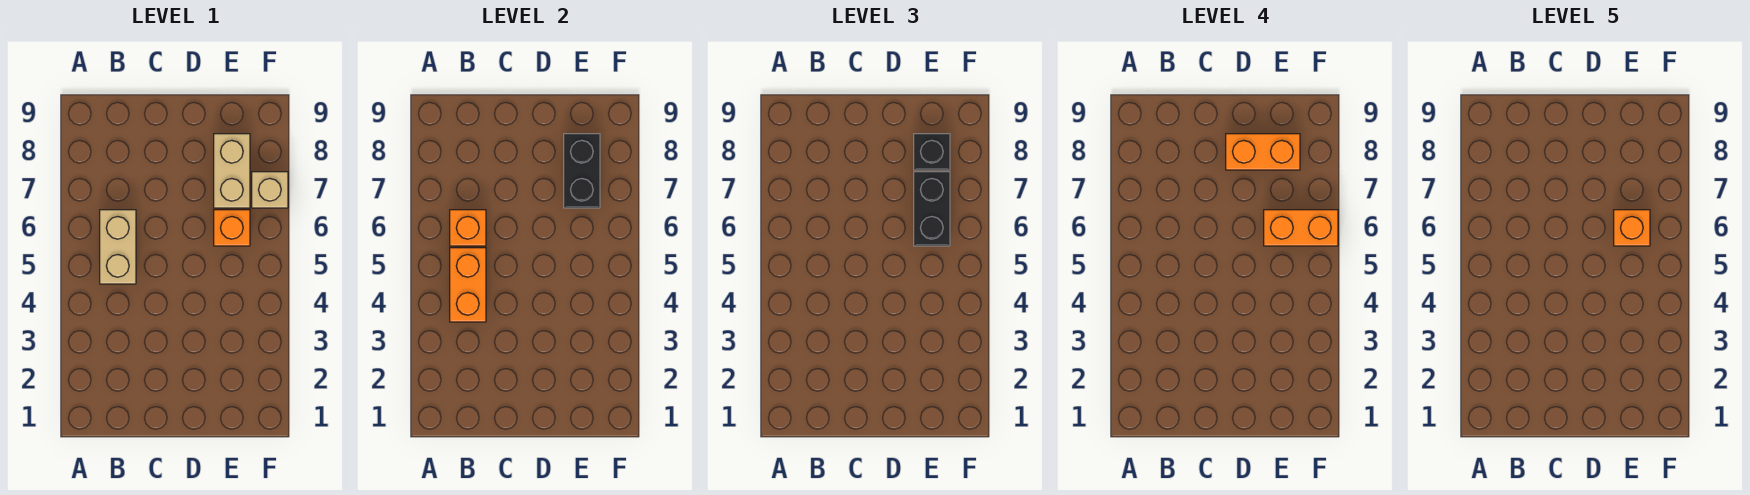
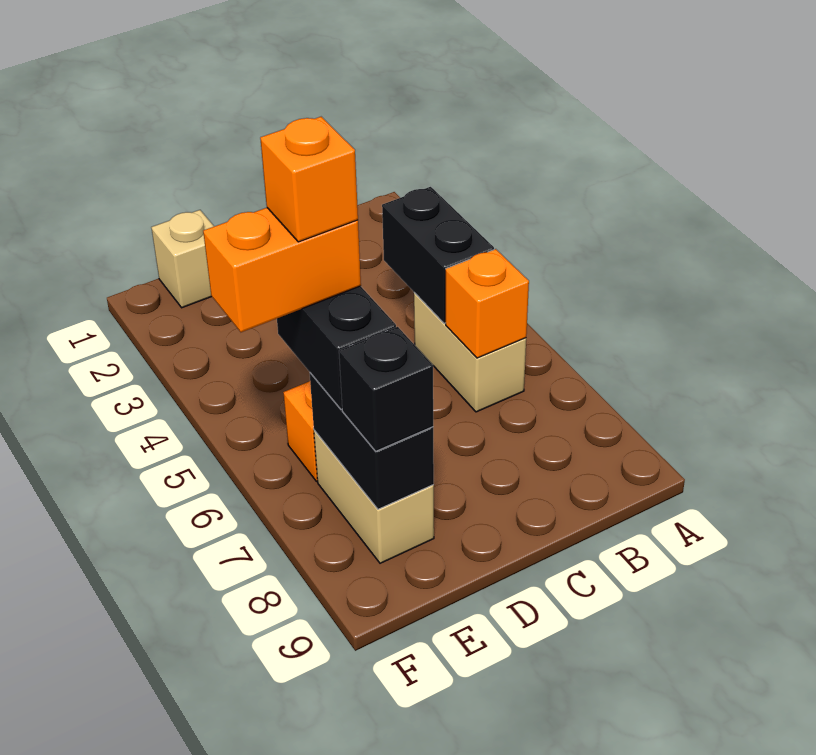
orange 1x2 brick [450,248,486,322] -> black 1x2 brick [382,187,494,323]
orange 1x2 brick [1226,134,1300,170] -> none
tan 1x1 brick [252,172,288,208] -> tan 1x1 brick moved to [151,210,214,308]

